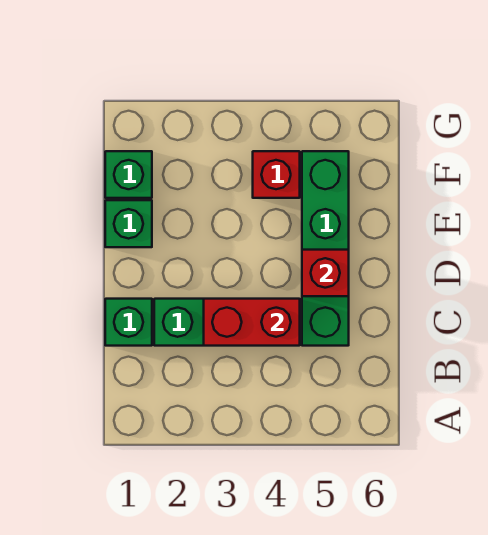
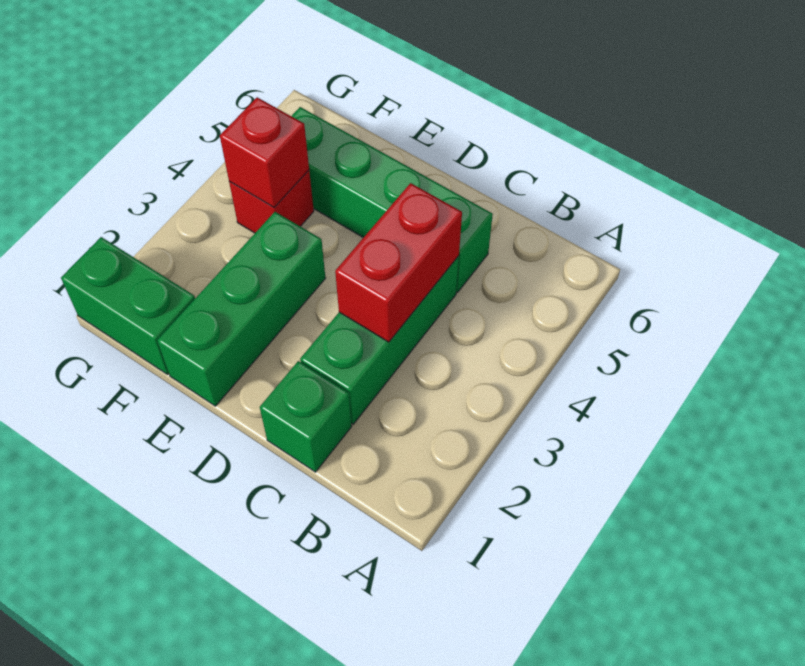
red 1x1 brick [302,250,349,296] -> red 1x1 brick moved to [220,97,309,208]
green 1x1 brick [105,200,152,247] -> green 1x3 brick [157,212,326,406]
green 1x1 brick [105,151,152,198] -> green 1x2 brick [61,237,195,375]

